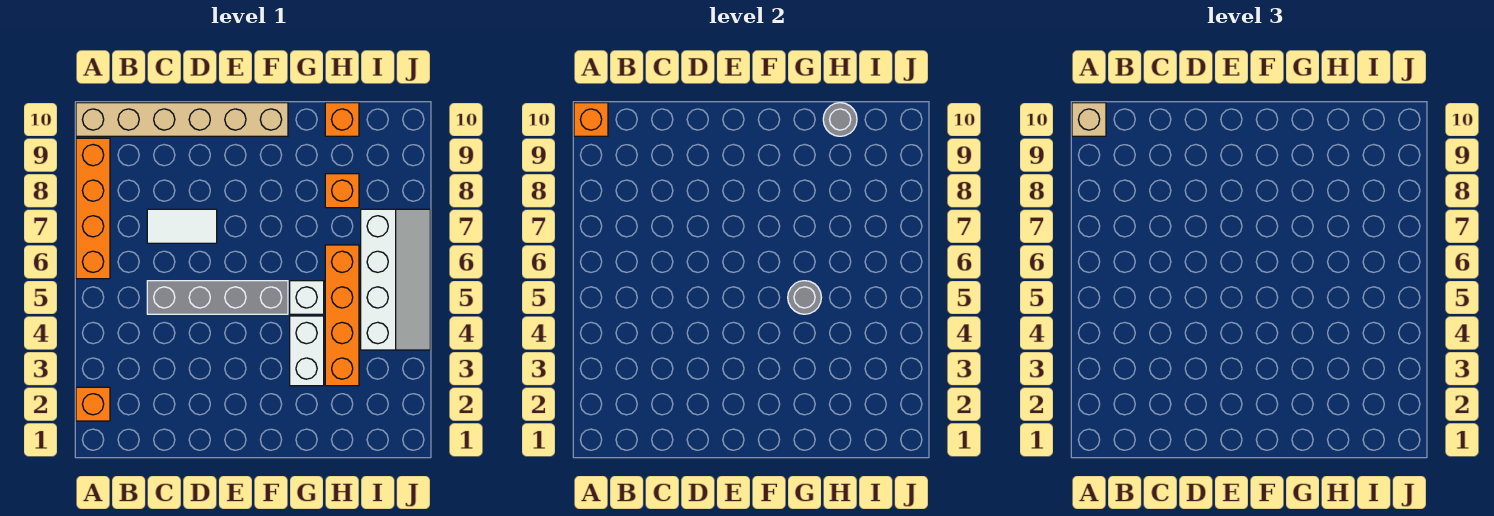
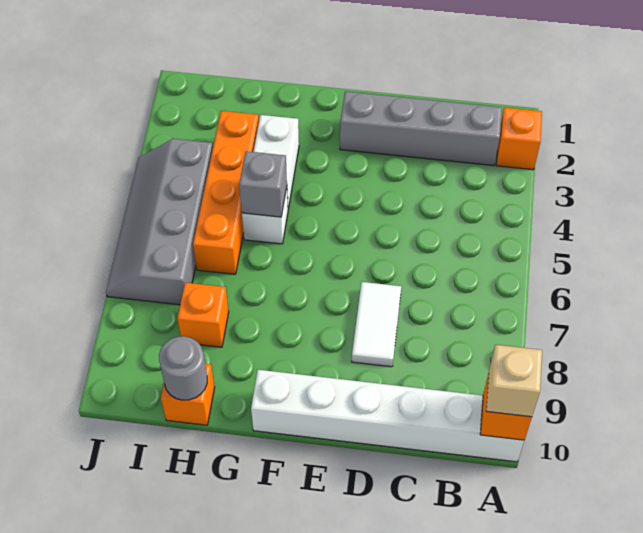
orange 1x4 brick [76,138,110,279] -> none
tan 1x6 brick [76,103,288,136] -> white 1x6 brick [251,370,524,462]
grey 1x4 brick [147,281,288,314] -> grey 1x4 brick moved to [340,91,502,166]
white 1x2 tile [147,209,217,243] -> white 1x2 tile turned to [352,282,401,367]
grey 1x1 round brick [788,281,821,314] -> grey 1x1 brick [239,151,287,217]
white 2x4 slope [361,209,430,350] -> grey 2x4 slope [106,139,213,305]

